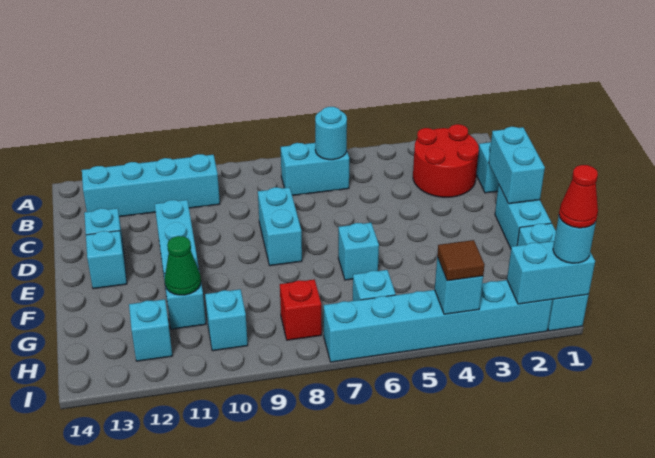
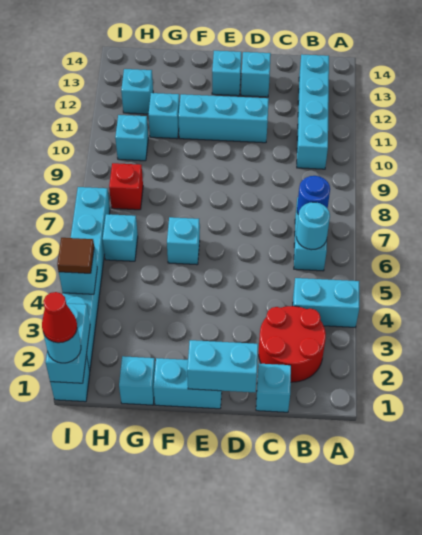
none -> blue 1x1 round brick [297,176,330,215]
cyan 1x2 brick [258,187,302,266] -> cyan 1x2 brick moved to [293,278,359,327]
green 1x1 cone [164,236,201,295] -> none

